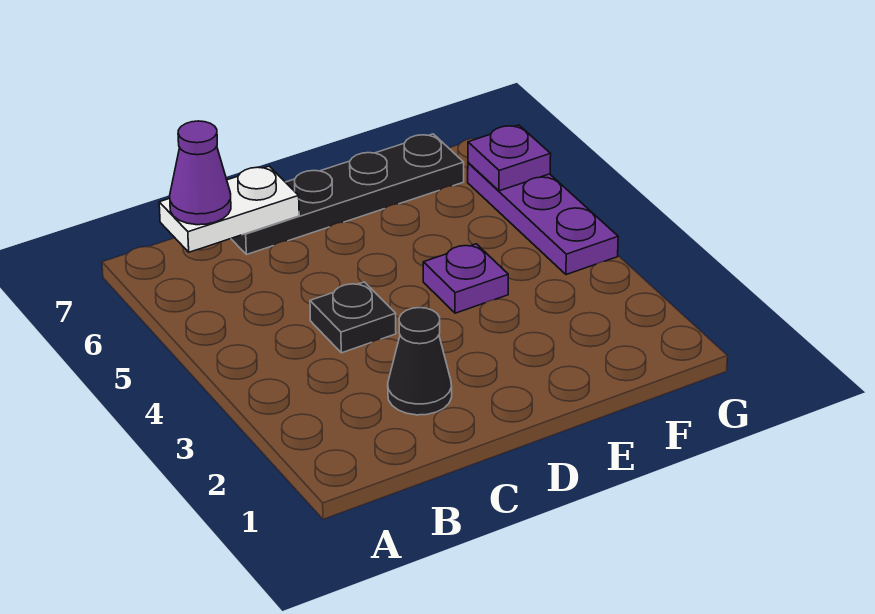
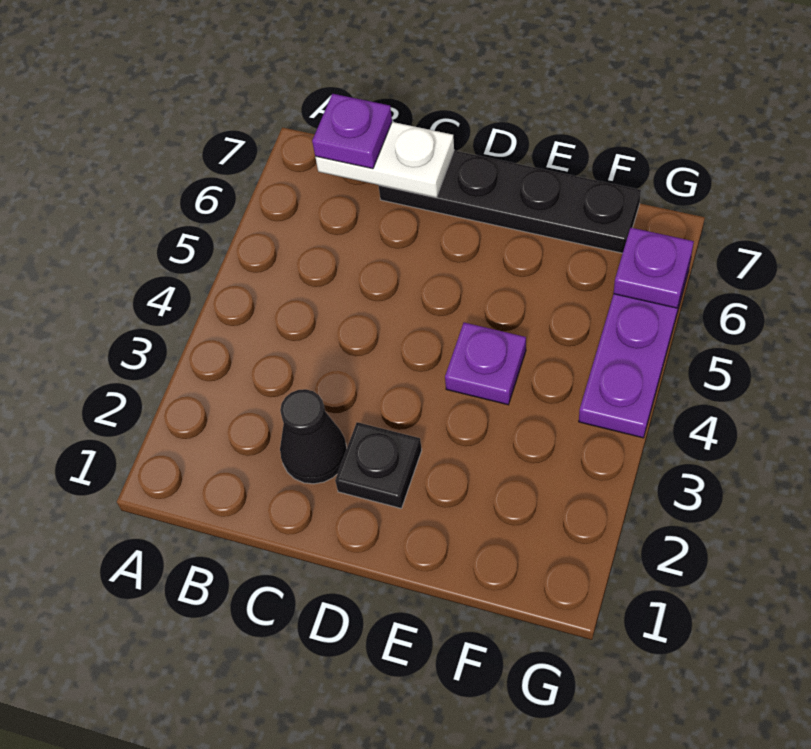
purple 1x1 cone [170,121,231,225] -> purple 1x1 plate [312,94,392,169]
black 1x1 plate [310,282,396,353] -> black 1x1 plate moved to [335,422,422,508]

